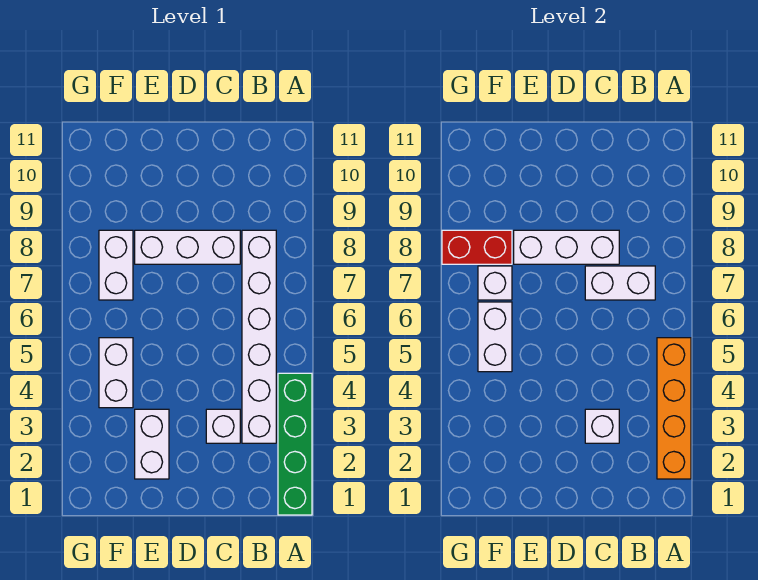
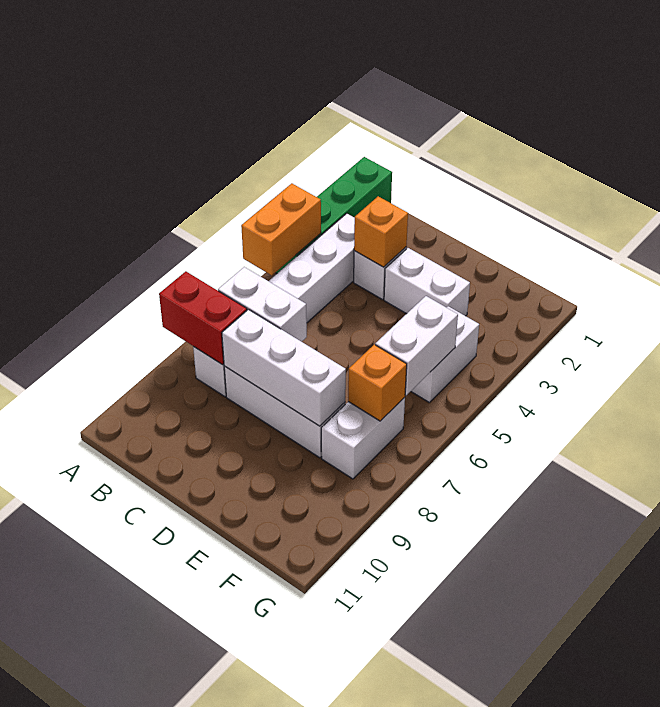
orange 1x4 brick [657,338,691,479] -> orange 1x2 brick [241,183,321,276]
white 1x1 brick [585,409,619,443] -> orange 1x1 brick [354,196,408,267]
white 1x2 brick [135,409,169,479] -> white 1x2 brick turned to [384,248,470,316]
white 1x1 brick [478,266,512,300] -> orange 1x1 brick [348,345,407,421]
red 1x2 brick [442,230,512,264] -> red 1x2 brick moved to [159,271,247,365]

